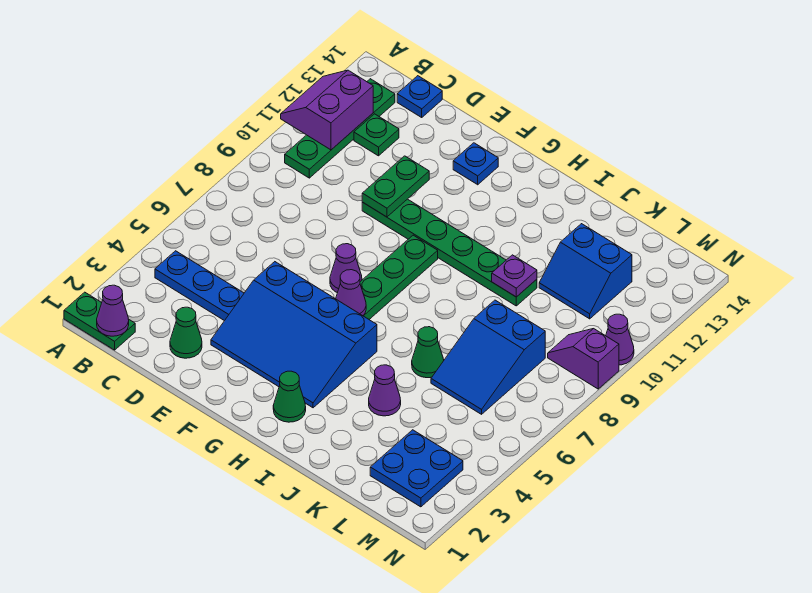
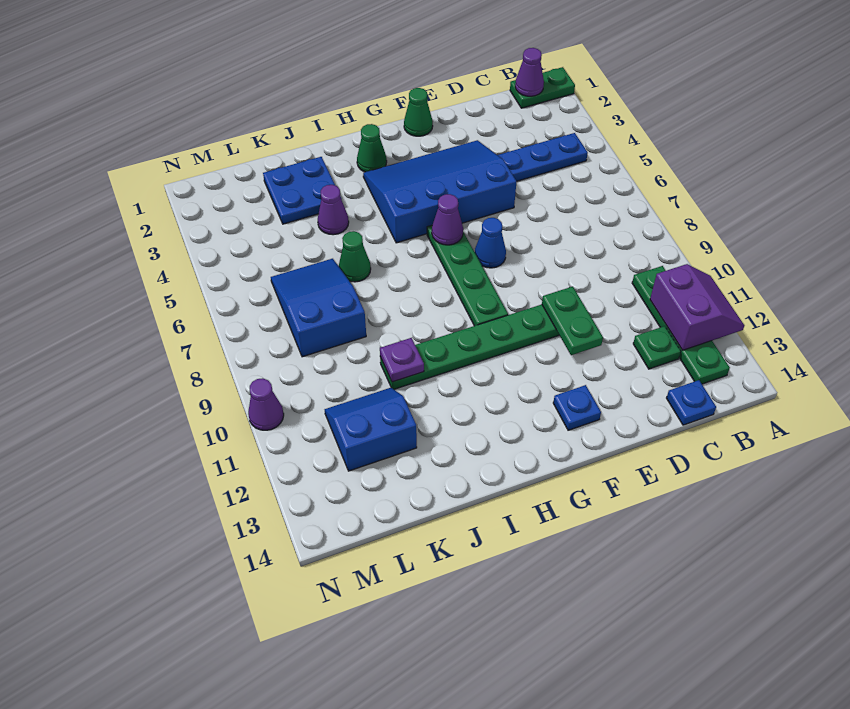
green 1x1 cone [170,307,202,358] -> green 1x1 cone moved to [404,88,433,136]
purple 1x1 cone [330,244,362,293] -> blue 1x1 cone [475,218,506,268]
blue 2x2 plate [370,430,463,507] -> blue 2x2 plate moved to [263,157,335,224]
purple 1x2 slope [548,329,619,389] -> none

